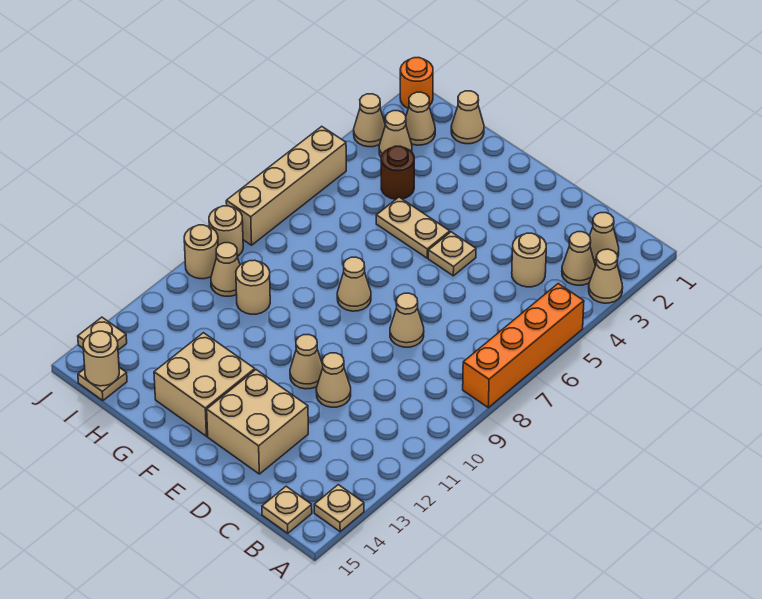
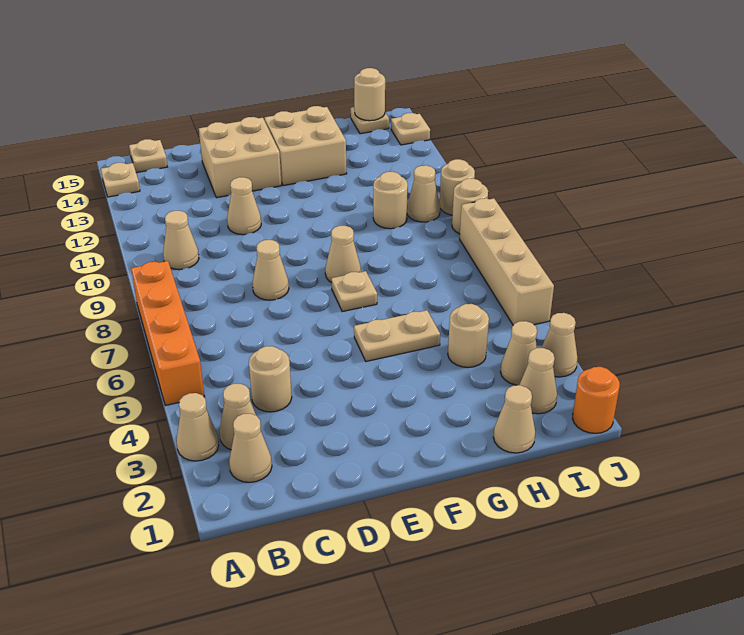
tan 1x1 plate [428,232,476,276] -> tan 1x1 plate moved to [331,271,377,312]
tan 1x1 cone [290,335,323,389] -> tan 1x1 cone moved to [163,211,199,270]
brown 1x1 round brick [381,146,414,199] -> tan 1x1 round brick [448,304,489,367]

